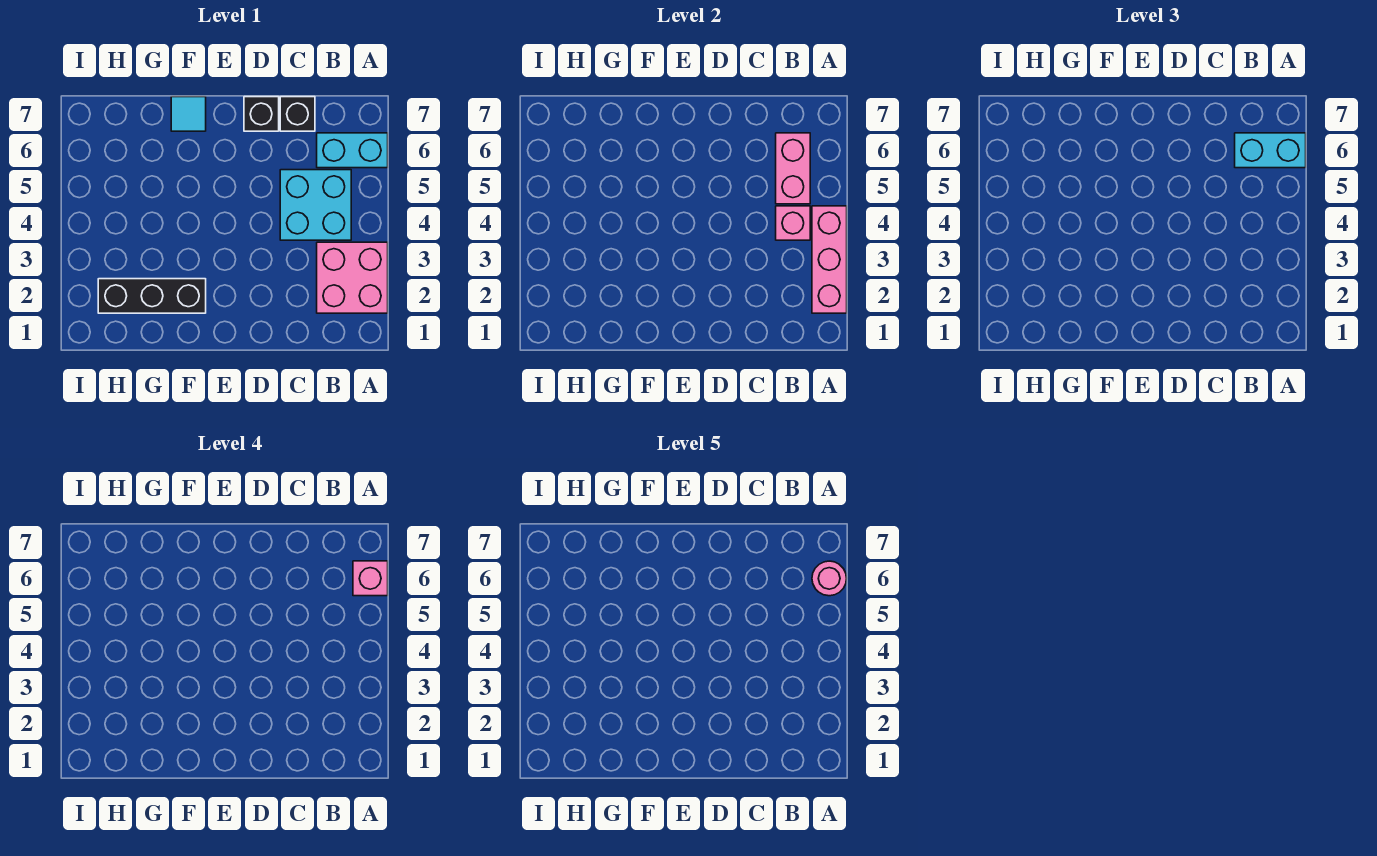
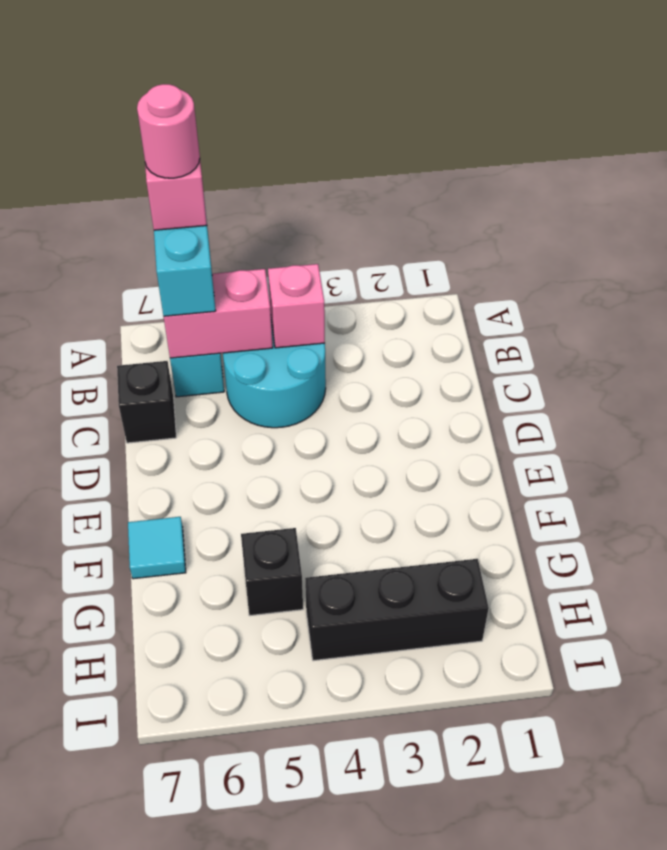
pink 2x2 brick [317,242,388,313] -> none
pink 1x3 brick [812,206,847,313] -> none
cyan 2x2 brick [280,170,351,240] -> cyan 2x2 round brick [223,320,326,428]
black 1x1 brick [244,97,279,131] -> black 1x1 brick moved to [241,528,303,616]
black 1x3 brick [98,279,206,313] -> black 1x3 brick turned to [305,559,489,661]

